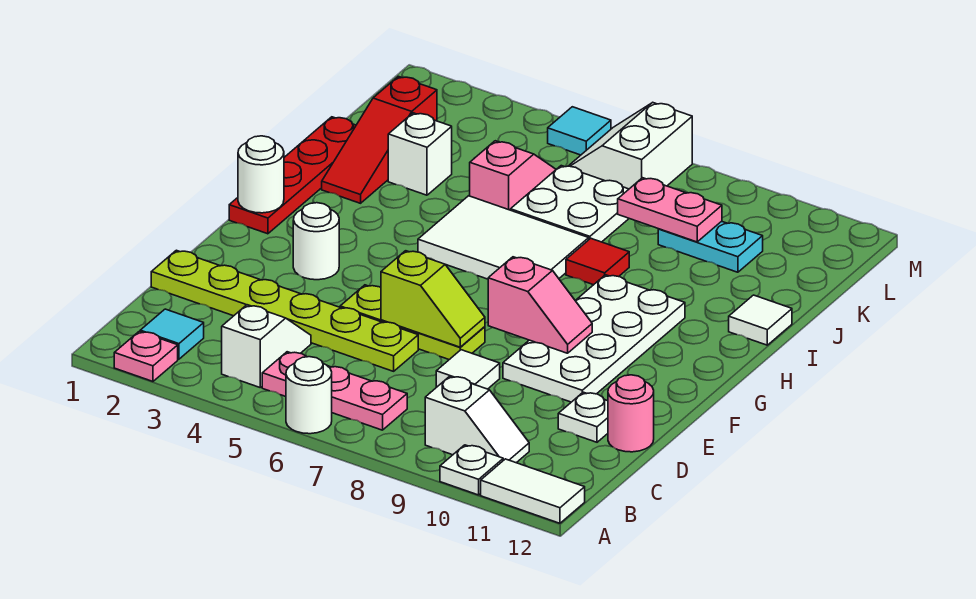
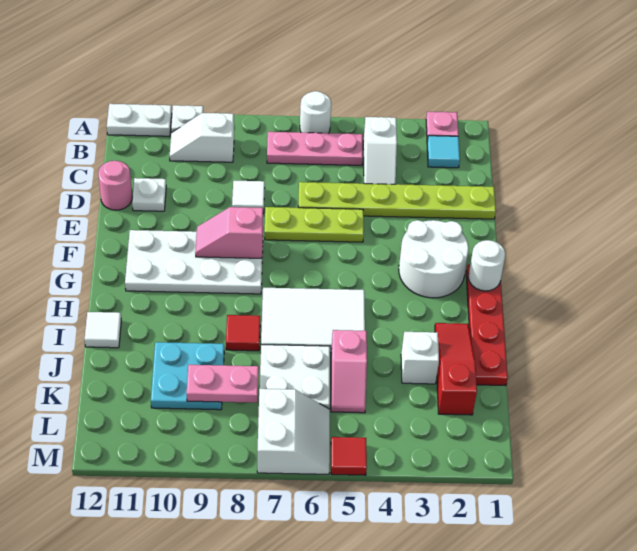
white 1x2 tile [481,459,585,523] -> white 1x2 plate [107,104,172,136]
lime 1x2 slope [381,251,485,347] -> none
white 2x4 plate [503,275,685,402] -> white 2x4 plate turned to [125,230,263,294]
white 1x1 round brick [293,203,339,280] -> white 2x2 round brick [399,220,469,298]
cyan 1x2 plate [658,221,763,272] -> cyan 2x2 plate [151,342,224,410]
cyan 1x1 tile [548,107,611,155] -> red 1x1 tile [331,437,367,475]

